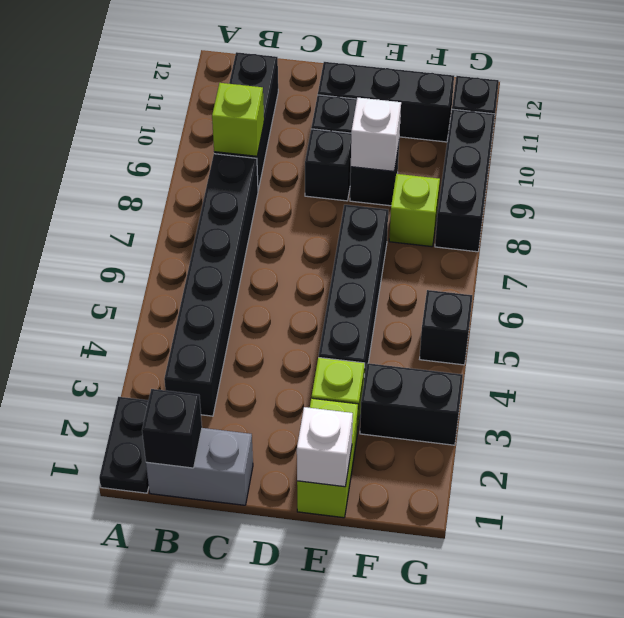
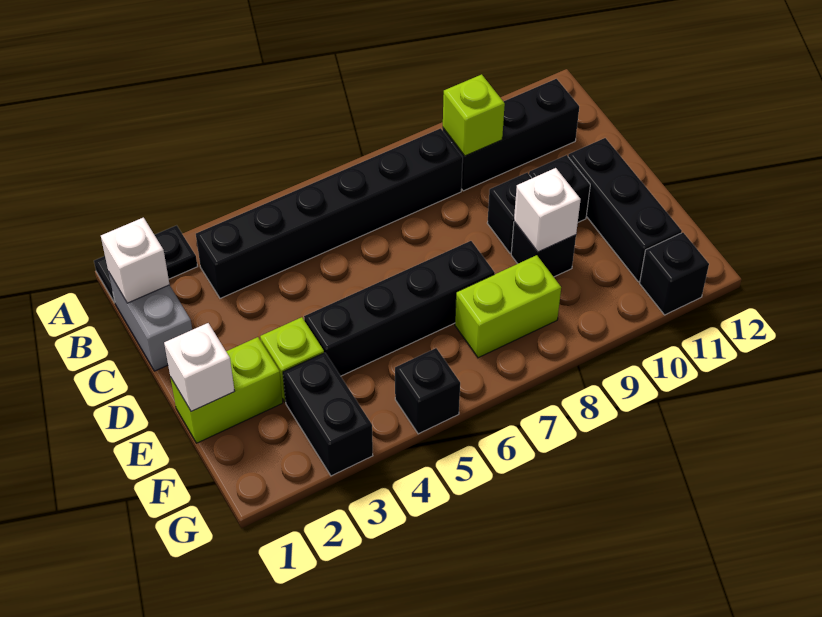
black 1x1 brick [142,389,202,468] -> white 1x1 brick [101,218,170,303]
lime 1x1 brick [389,174,440,247] -> lime 1x2 brick [455,255,561,358]
black 1x3 brick [435,109,495,252] -> none

